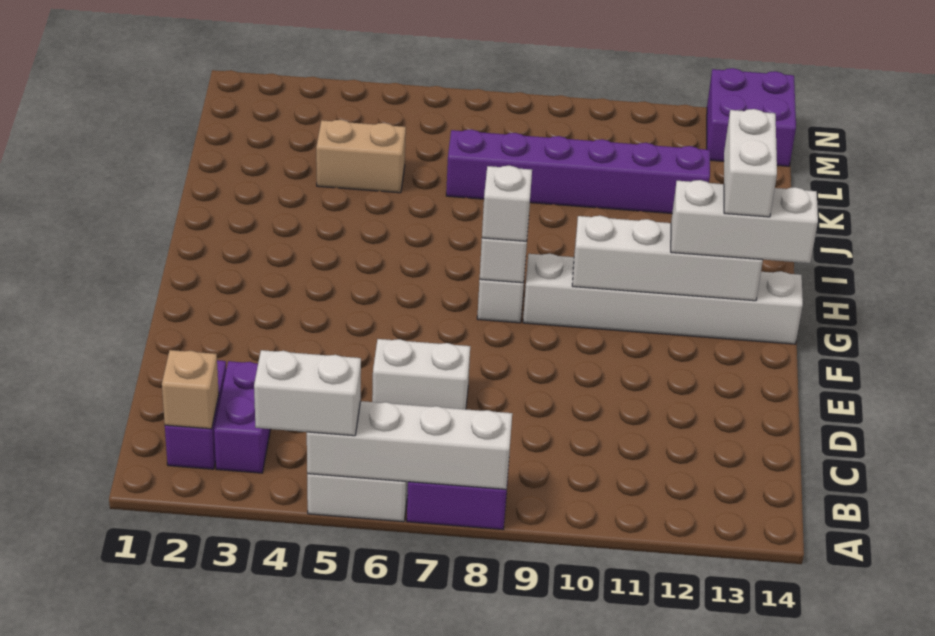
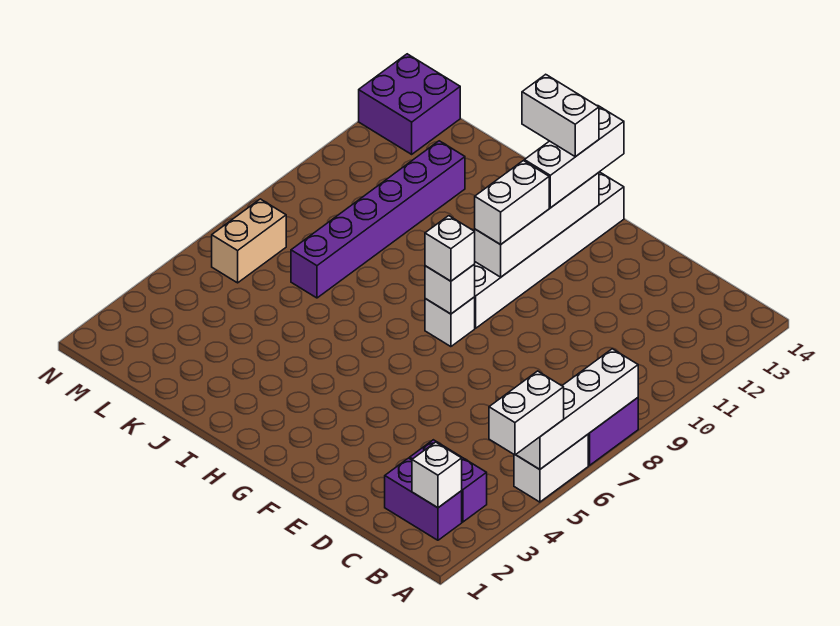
tan 1x1 brick [162,350,219,429] -> white 1x1 brick [412,442,462,508]
white 1x2 brick [372,339,470,409] -> white 1x2 brick moved to [475,161,549,245]
tan 1x2 brick [316,120,406,193] -> tan 1x2 brick moved to [212,199,286,283]

